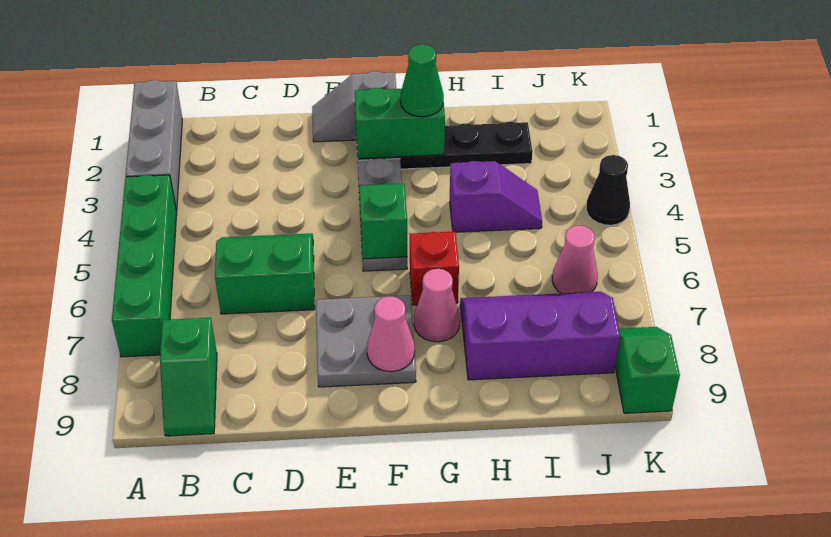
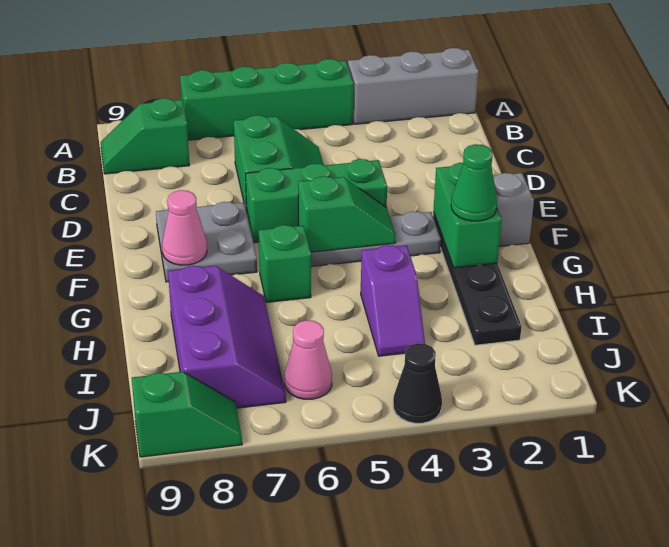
none -> green 1x3 brick [246,159,387,243]
red 1x1 brick [410,232,459,305] -> green 1x1 brick [259,225,311,302]
pink 1x1 cone [414,269,460,342] -> none

